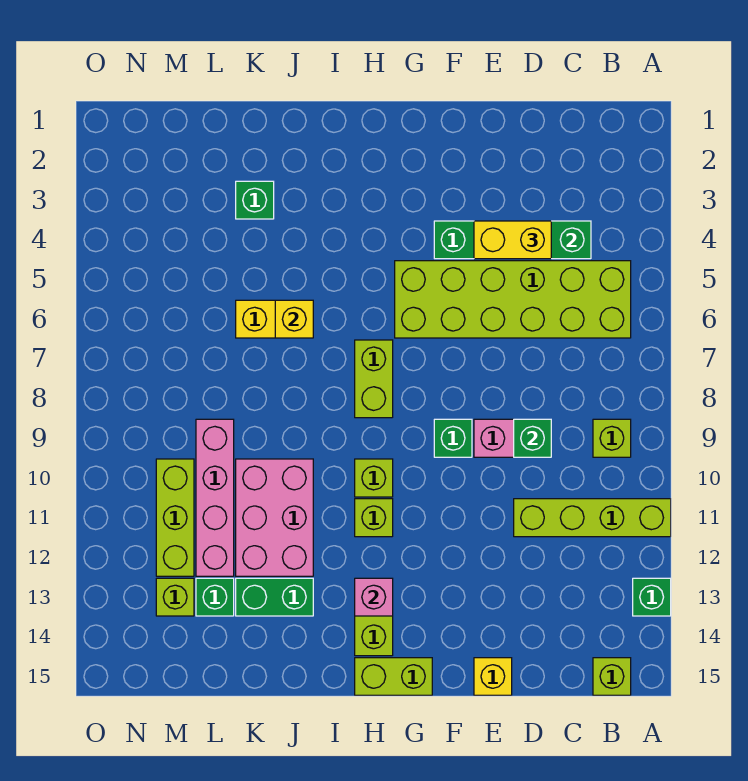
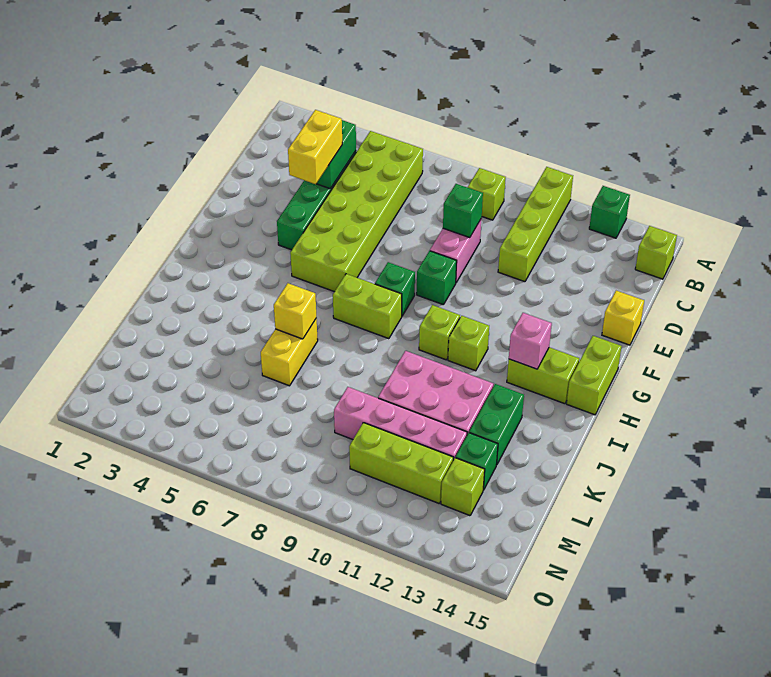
green 1x1 brick [236,181,274,219] -> green 1x1 brick moved to [375,262,415,316]

